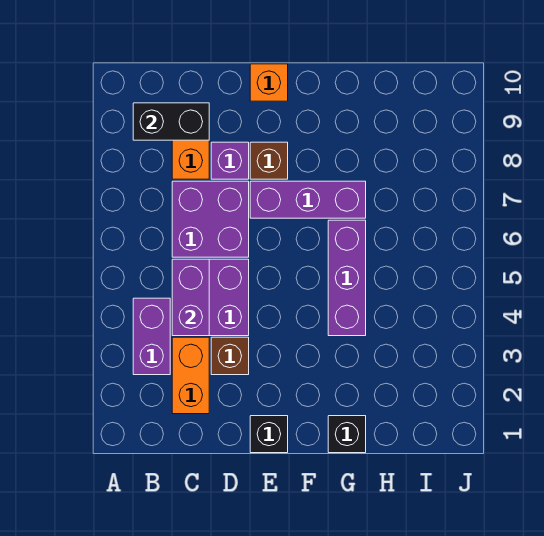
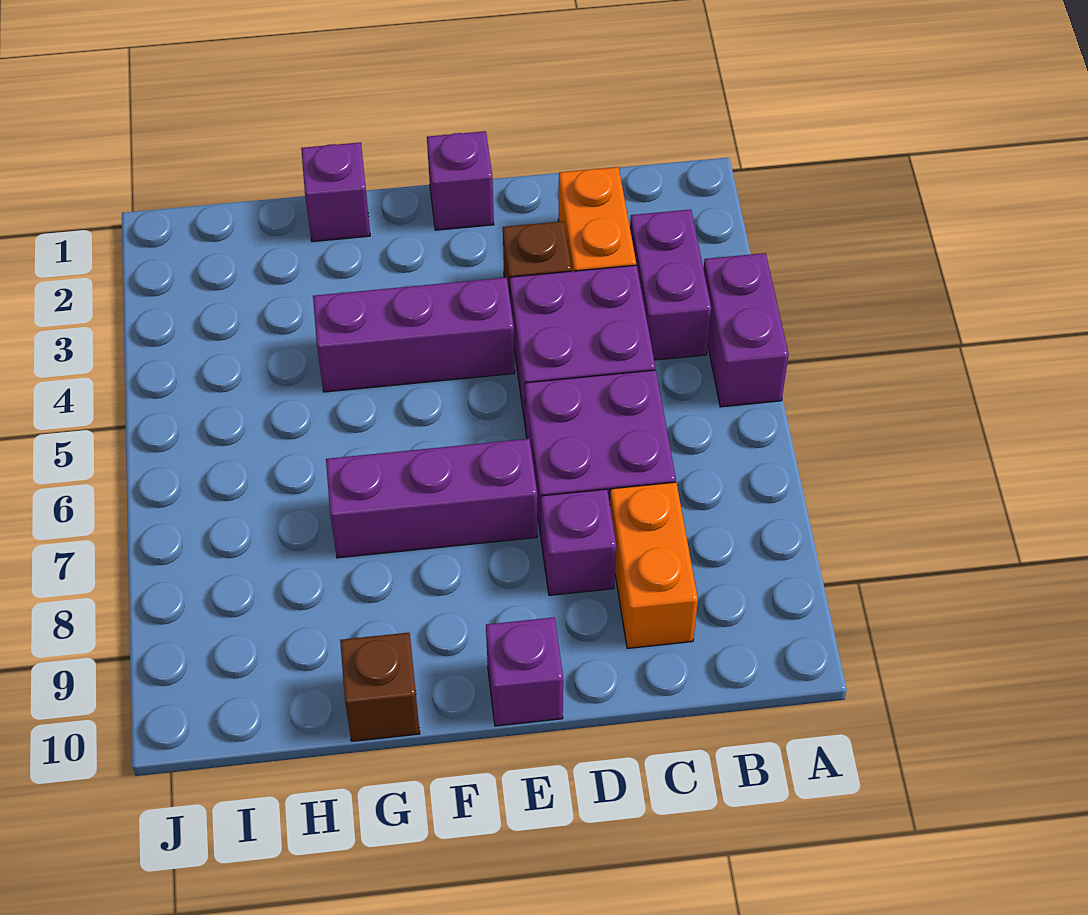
black 1x2 brick [133,103,209,140] -> none
purple 1x2 brick [172,259,209,336] -> purple 1x2 brick moved to [704,253,789,407]
black 1x1 brick [250,416,288,453] -> purple 1x1 brick [427,131,494,230]
brown 1x1 brick [250,142,288,179] -> brown 1x1 brick moved to [340,633,420,741]
orange 1x1 brick [250,64,288,101] -> purple 1x1 brick [486,617,563,726]
black 1x1 brick [328,416,366,453] -> purple 1x1 brick [301,142,370,242]
purple 1x3 brick [328,220,366,336] -> purple 1x3 brick turned to [313,278,515,392]

